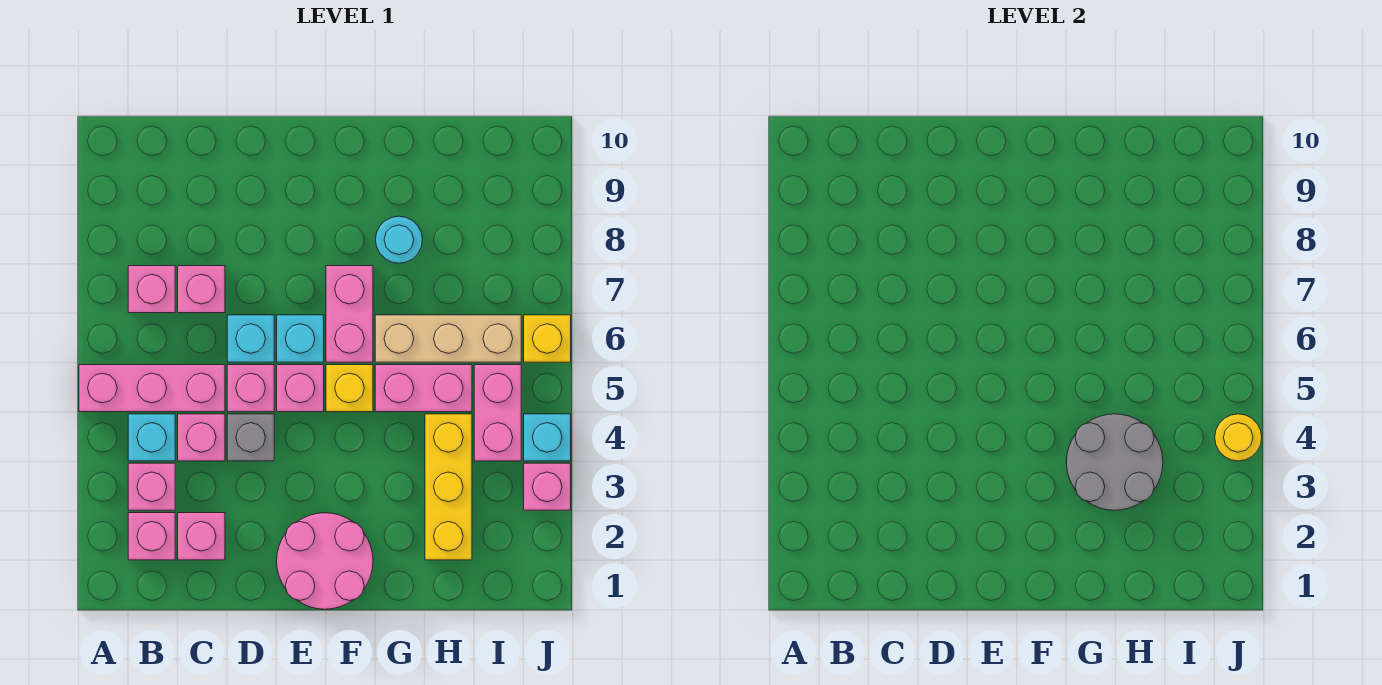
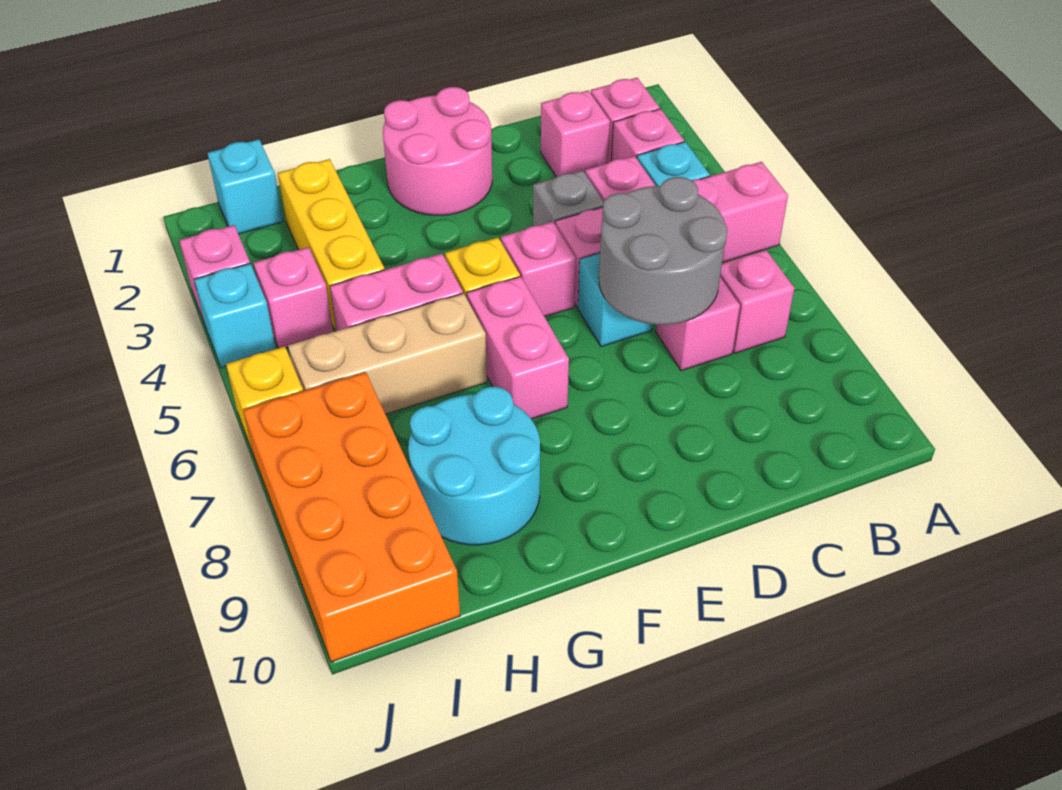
cyan 1x1 brick [277,315,324,362] -> cyan 1x1 brick moved to [208,139,283,234]
grey 2x2 round brick [1067,414,1163,510] -> grey 2x2 round brick moved to [599,177,727,325]
cyan 1x1 round brick [376,216,422,263] -> cyan 2x2 round brick [408,387,540,545]
pink 1x2 brick [474,365,521,461] -> pink 1x1 brick [254,247,333,348]
none -> orange 2x4 brick [243,372,460,662]
yellow 1x1 round brick [1215,414,1262,461] -> none

